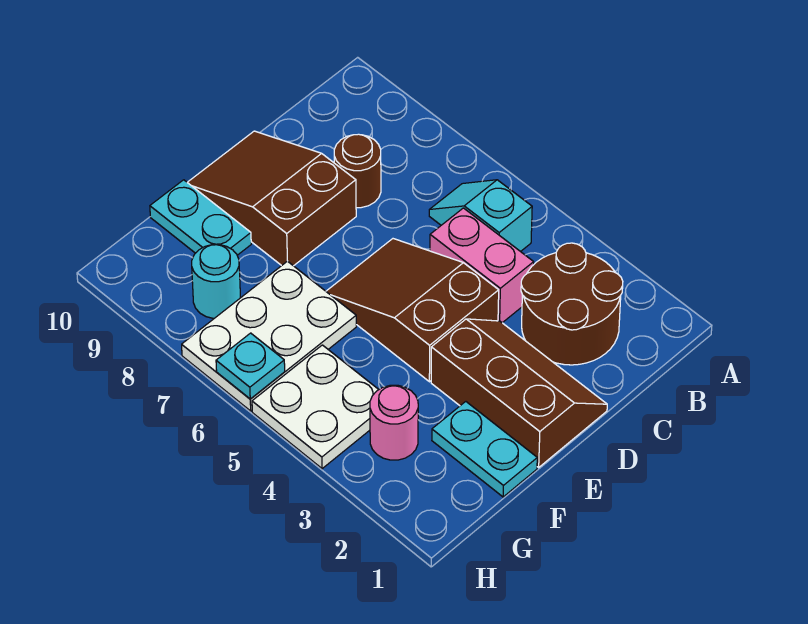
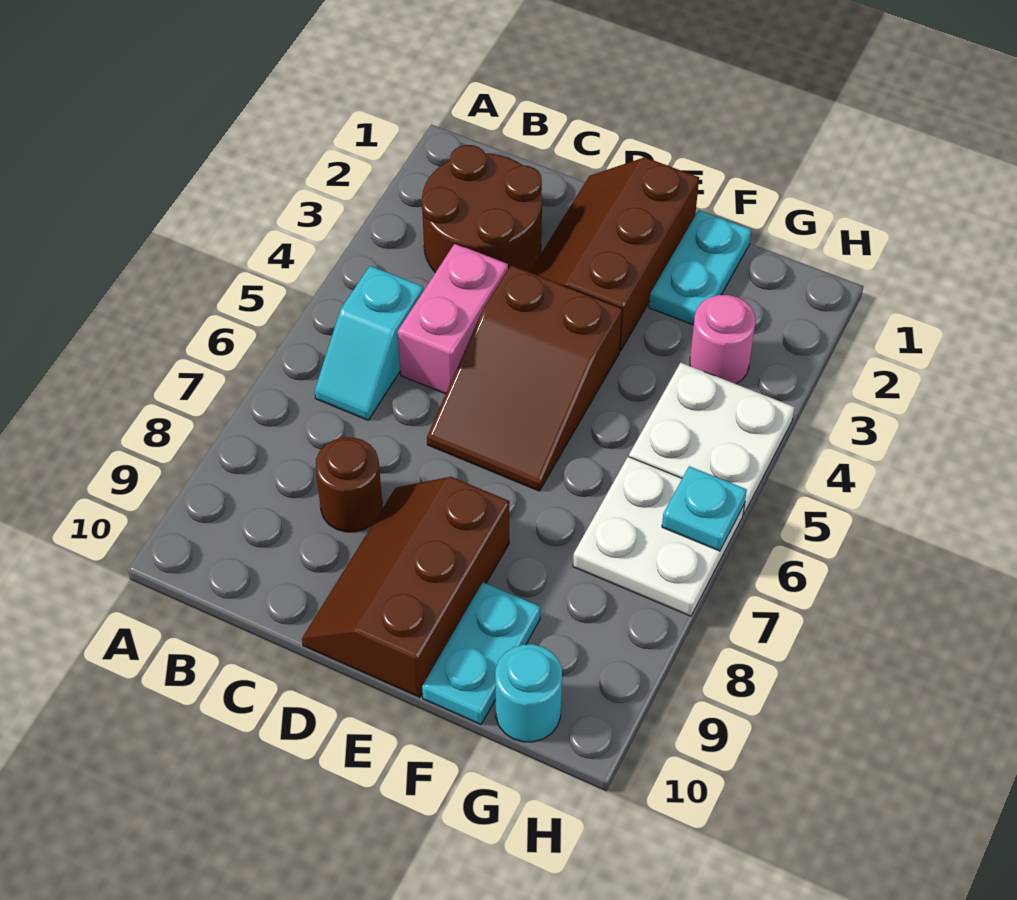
brown 2x3 slope [187,131,356,266] -> brown 2x3 slope turned to [302,477,510,697]
white 2x3 plate [182,261,356,411] -> white 2x2 plate [573,457,744,616]
cyan 1x1 round brick [192,245,240,318] -> cyan 1x1 round brick moved to [495,644,562,742]

